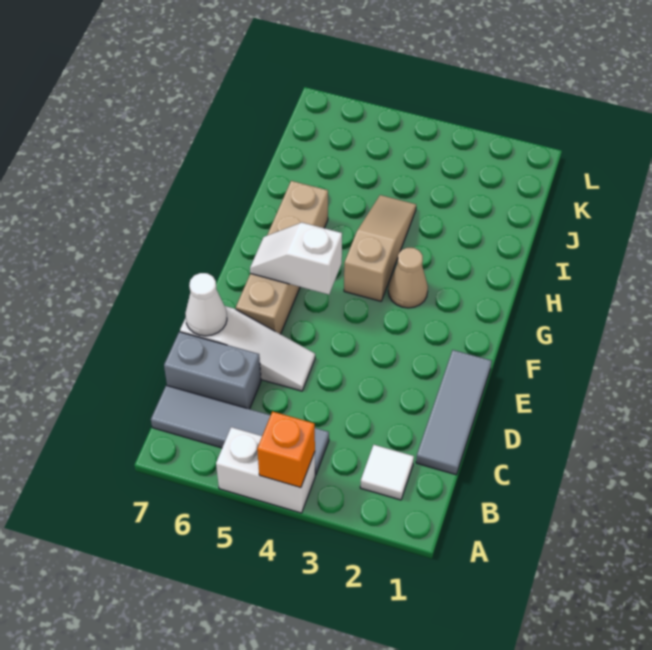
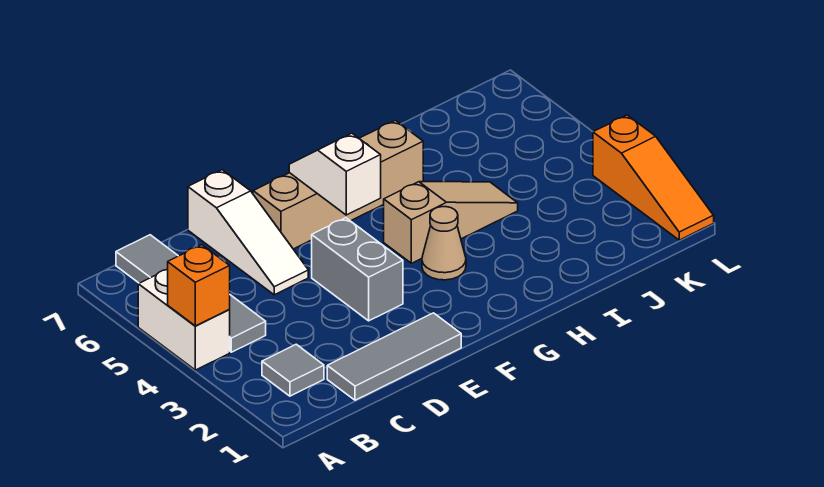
white 1x1 tile [360,445,414,500] -> grey 1x1 tile [262,344,324,396]
grey 1x2 brick [164,332,261,409] -> grey 1x2 brick moved to [312,218,403,321]
white 1x1 cone [185,273,227,336] -> none
none -> orange 1x3 slope [593,115,714,240]

